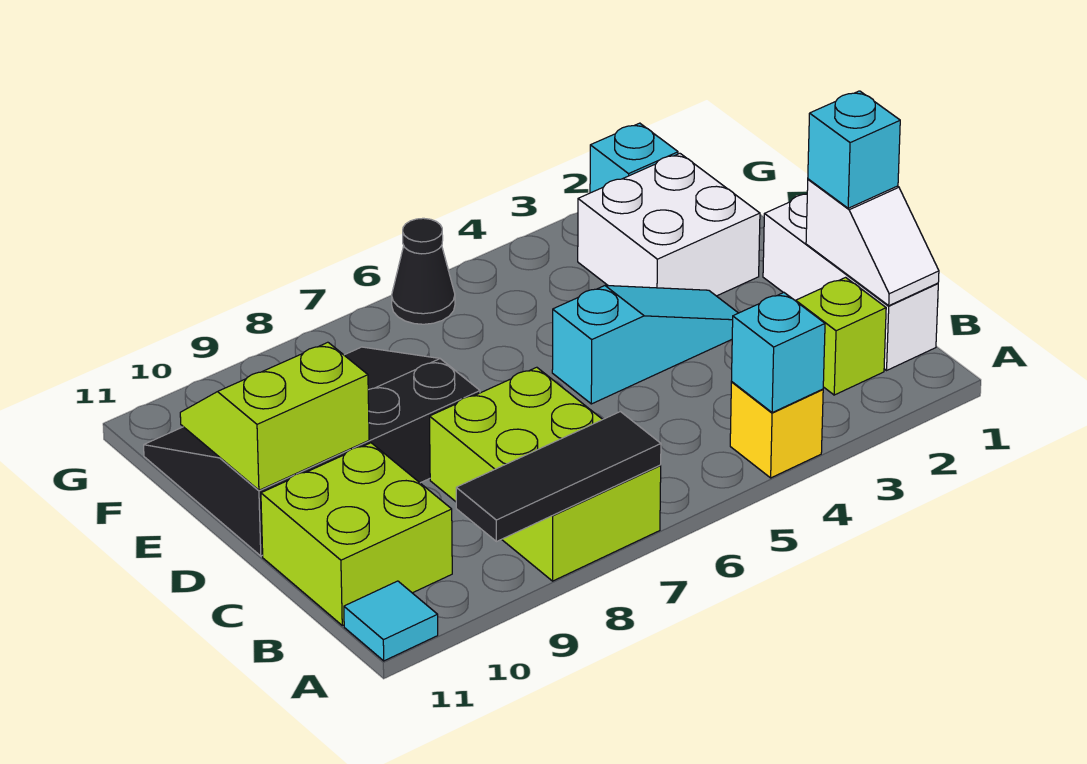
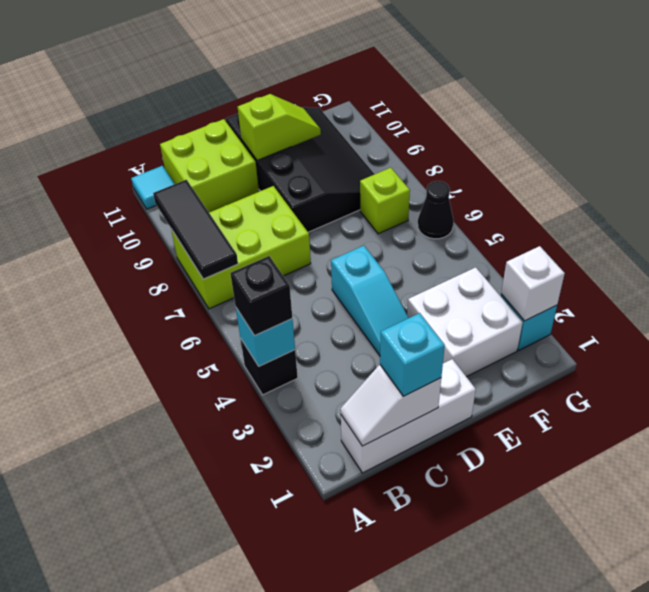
yellow 1x1 brick [730,382,823,478] -> black 1x1 brick [241,340,298,395]
none -> black 1x1 brick [230,256,292,336]
lime 1x1 brick [796,277,886,395] -> lime 1x1 brick moved to [360,168,410,234]
lime 2x2 slope [180,342,369,490] -> lime 1x2 slope [238,94,321,160]
none -> white 1x1 brick [501,246,565,321]

